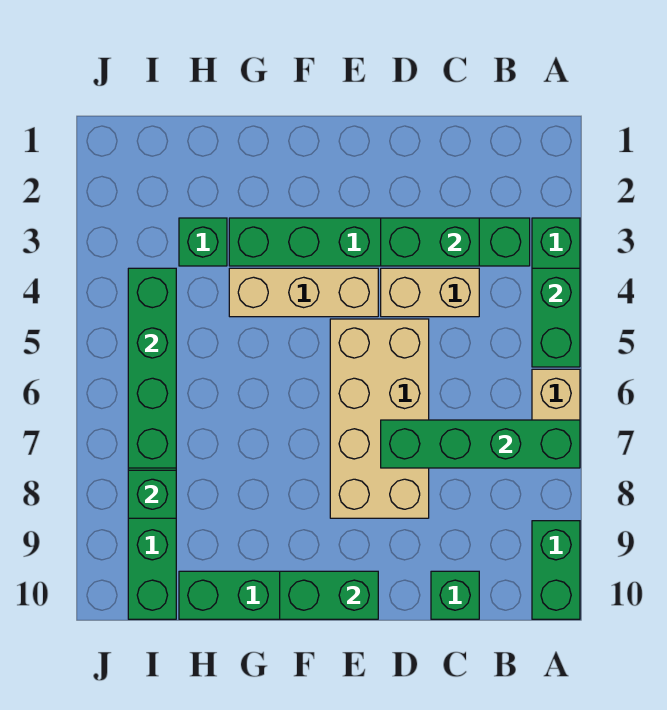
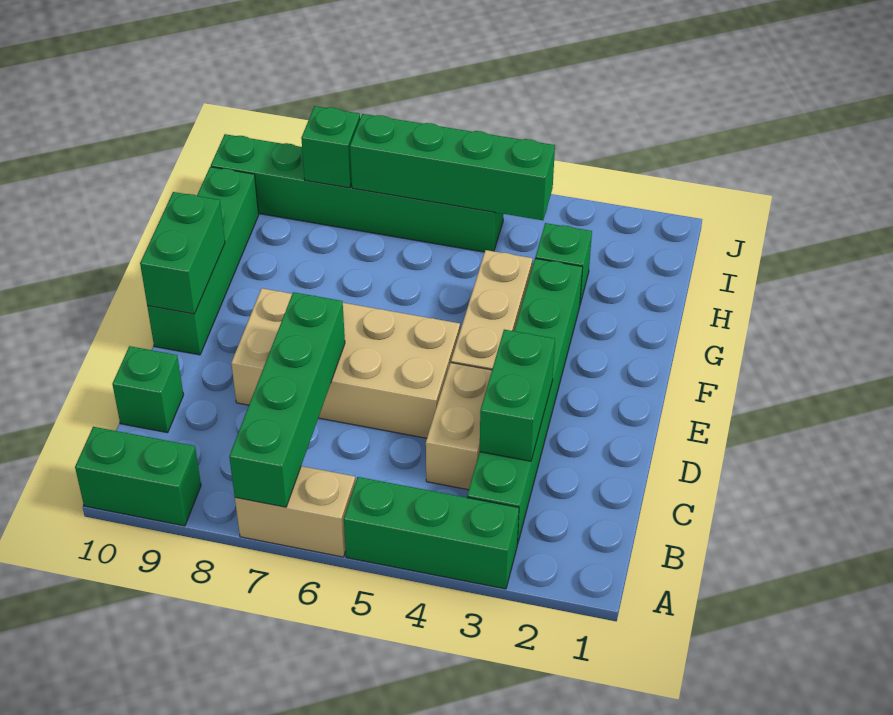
green 1x2 brick [532,268,580,367] -> none

